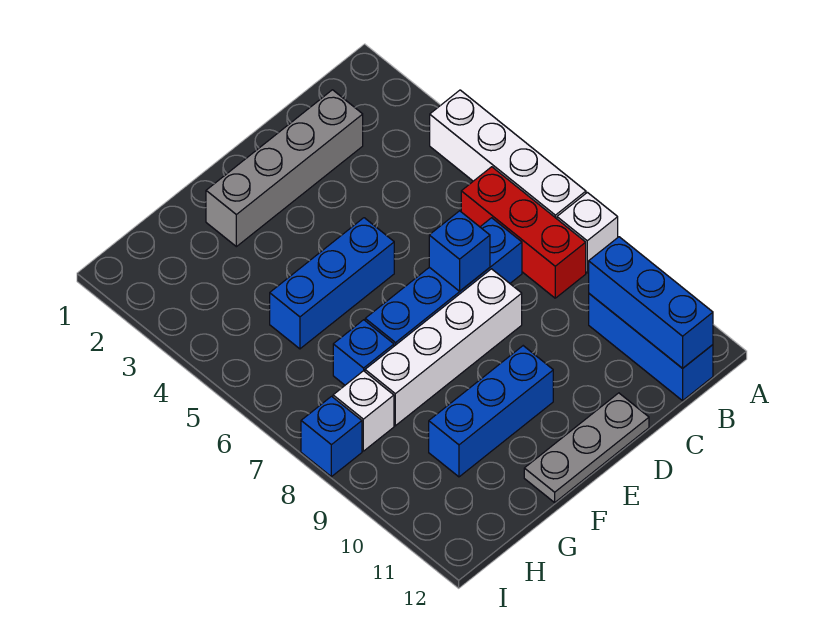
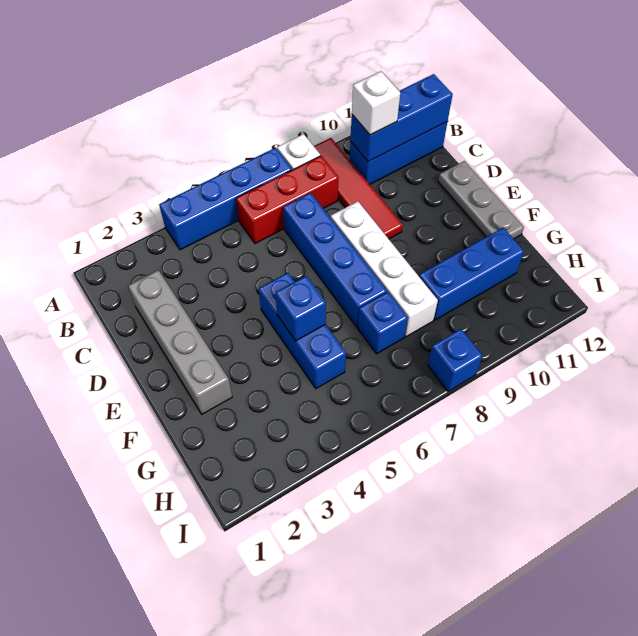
white 1x4 brick [430,90,586,219] -> blue 1x4 brick [159,148,292,250]
none -> red 1x4 tile [314,138,403,239]
blue 1x1 brick [429,211,490,291] -> blue 1x1 brick moved to [275,276,326,341]
blue 1x3 brick [429,346,553,477] -> blue 1x3 brick turned to [419,228,524,320]
white 1x1 brick [333,371,394,451] -> white 1x1 brick moved to [352,71,400,135]

